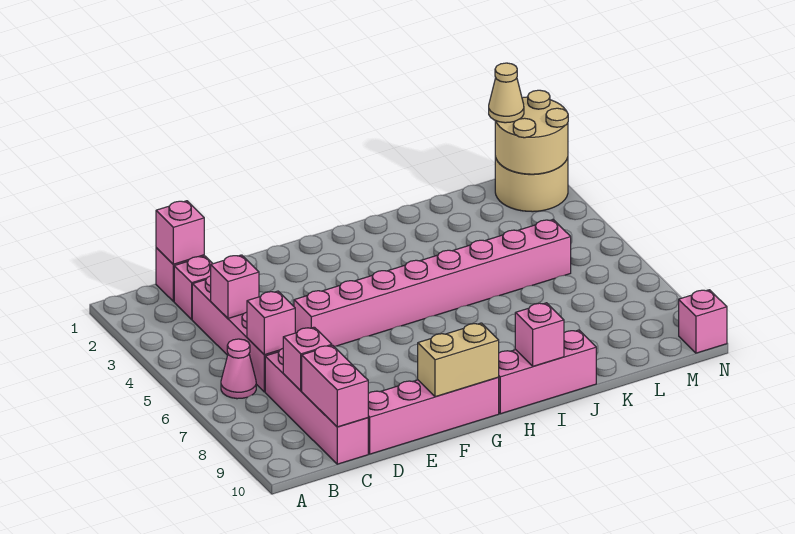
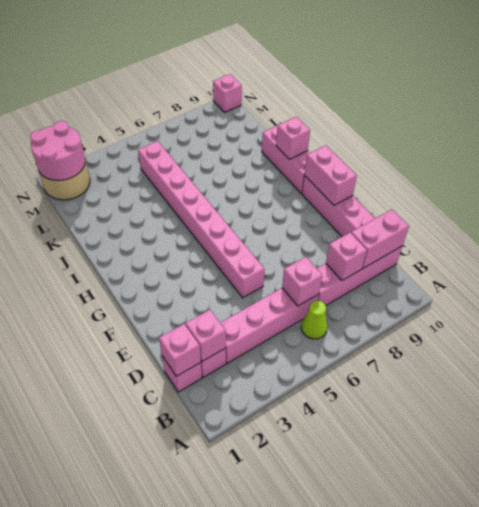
pink 1x1 cone [221,339,256,399] -> lime 1x1 cone [301,300,328,339]
pink 1x1 brick [211,255,259,318] -> pink 1x1 brick moved to [186,310,226,361]
tan 1x2 brick [418,323,499,397] -> pink 1x2 brick [304,145,357,205]
tan 2x2 round brick [495,90,568,174] -> pink 2x2 round brick [30,121,85,180]
tan 1x1 cone [489,63,524,123] -> none

